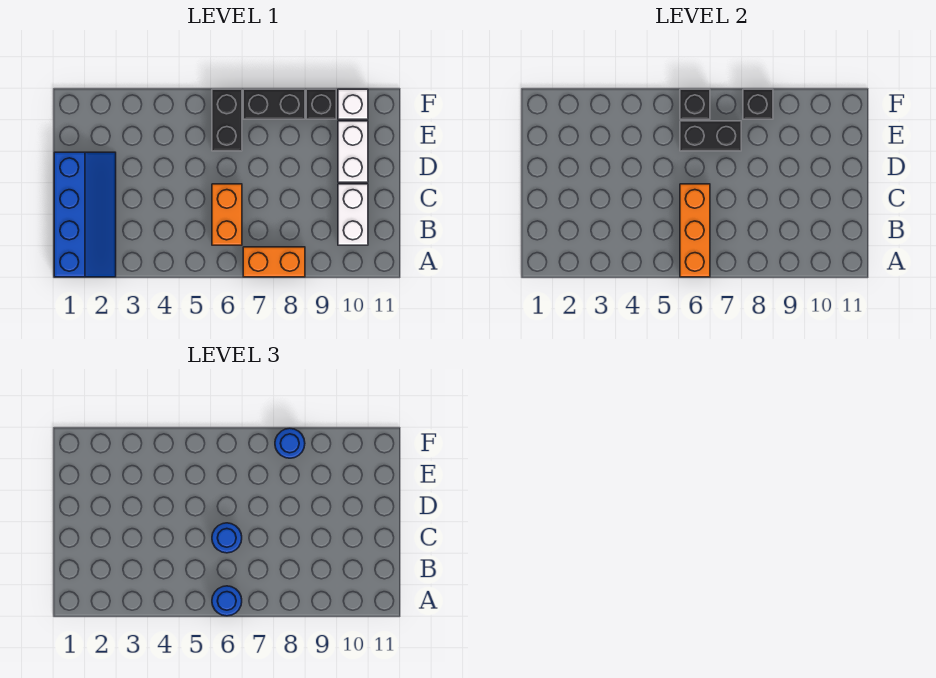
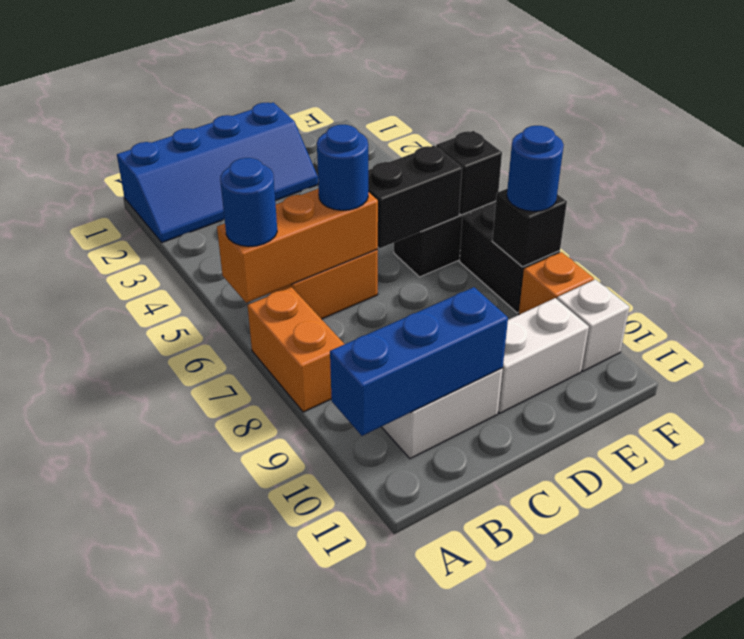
none -> blue 1x3 brick [330,287,508,436]
black 1x2 brick [680,121,741,151] -> black 1x2 brick turned to [368,146,462,248]
black 1x1 brick [306,89,336,119] -> orange 1x1 brick [519,252,594,315]

